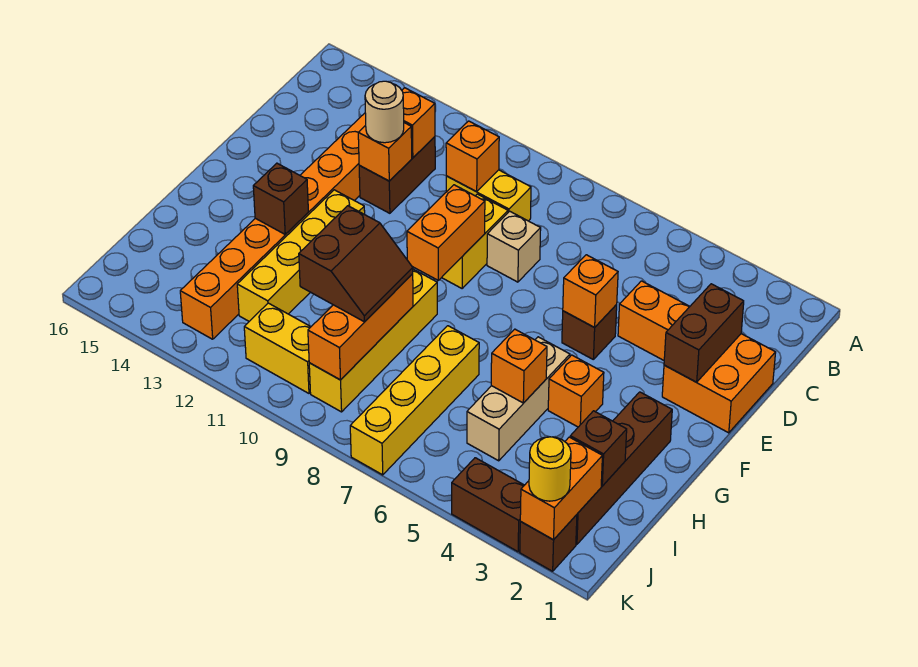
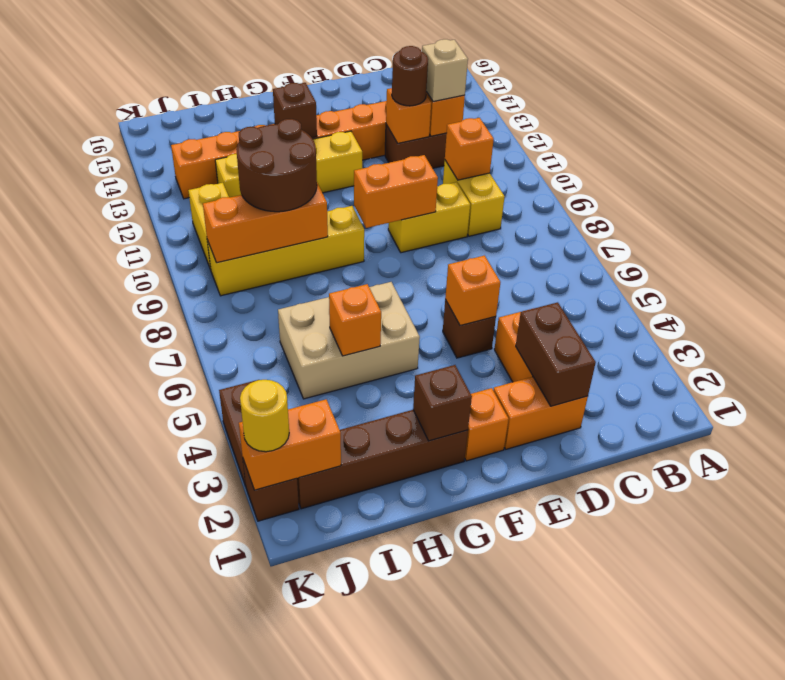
orange 2x2 brick [662,334,776,433] -> orange 1x2 brick [493,377,588,449]
brown 1x2 brick [664,284,744,382] -> brown 1x2 brick turned to [516,302,596,406]
tan 1x1 brick [487,211,541,282] -> tan 1x1 brick moved to [422,39,468,102]
tan 1x1 round brick [365,81,404,143] -> brown 1x1 round brick [392,46,428,106]
orange 1x1 brick [548,355,604,427] -> orange 1x1 brick moved to [465,388,509,461]
tan 1x3 brick [467,337,570,461] -> tan 2x3 brick [278,282,420,399]
yellow 1x4 brick [350,326,479,475] -> none
brown 2x2 slope [299,206,413,322] -> brown 2x2 round brick [236,119,317,212]
brown 1x1 brick [570,411,627,486] -> brown 1x1 brick moved to [413,365,472,441]

